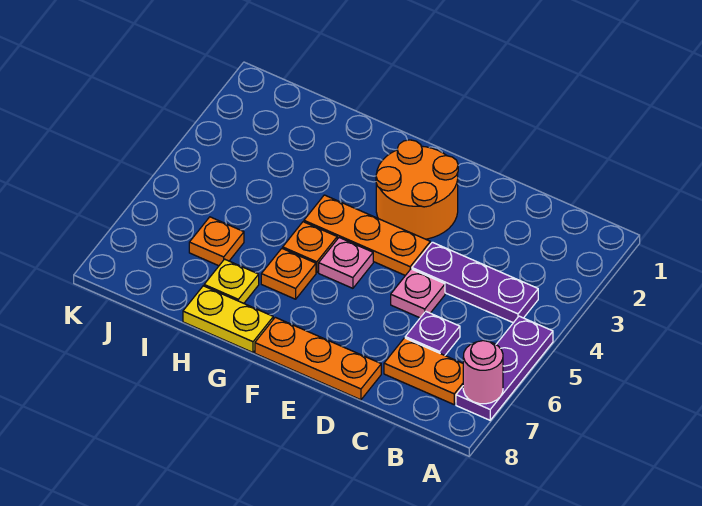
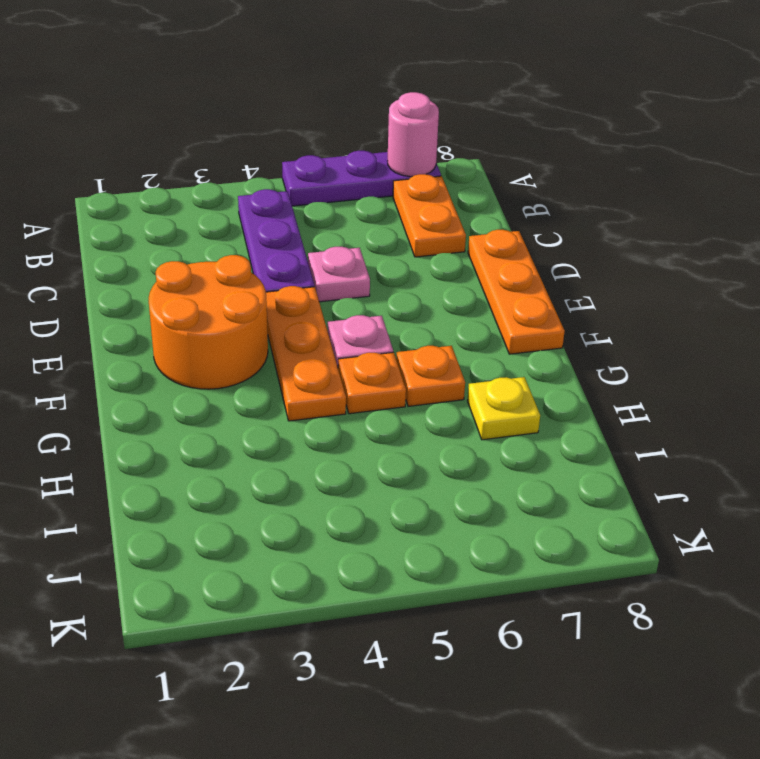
purple 1x1 plate [405,311,460,355] -> none
yellow 1x2 plate [183,286,273,352] -> none
orange 1x1 plate [189,217,244,266] -> none

